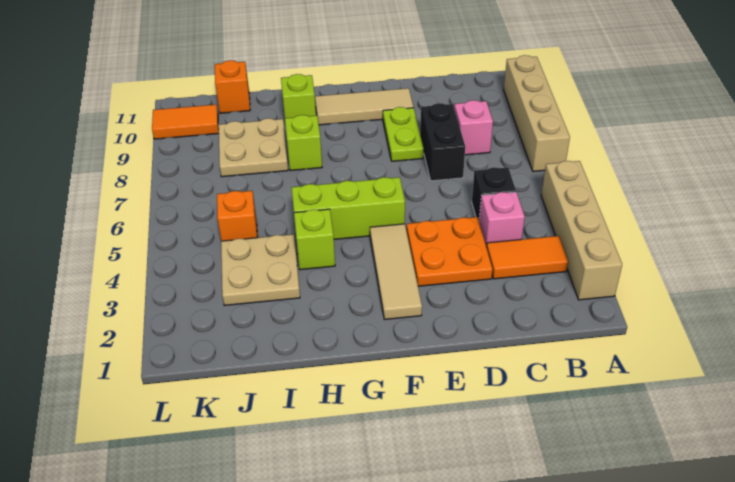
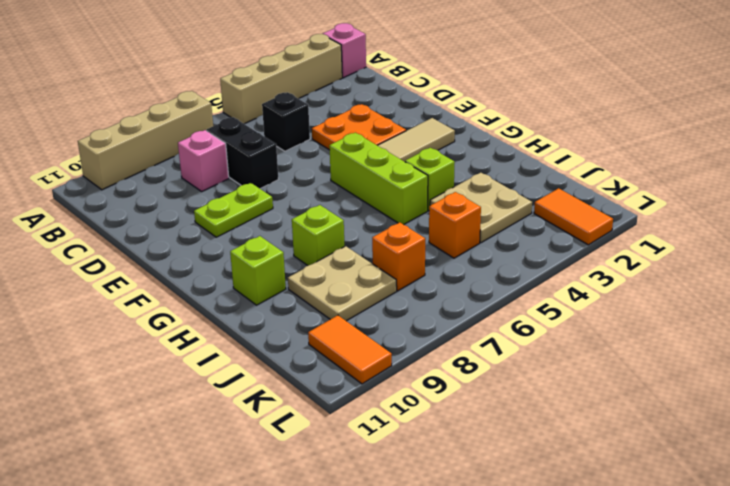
orange 1x2 tile [486,236,568,279] -> orange 1x2 tile moved to [534,188,613,245]
pink 1x1 brick [479,192,525,247] -> pink 1x1 brick moved to [323,23,366,78]
black 1x2 brick [420,103,465,181] -> black 1x2 brick turned to [207,117,278,189]
tan 1x3 tile [315,88,414,125] -> none
orange 1x1 brick [215,60,250,113] -> orange 1x1 brick moved to [372,222,425,291]

